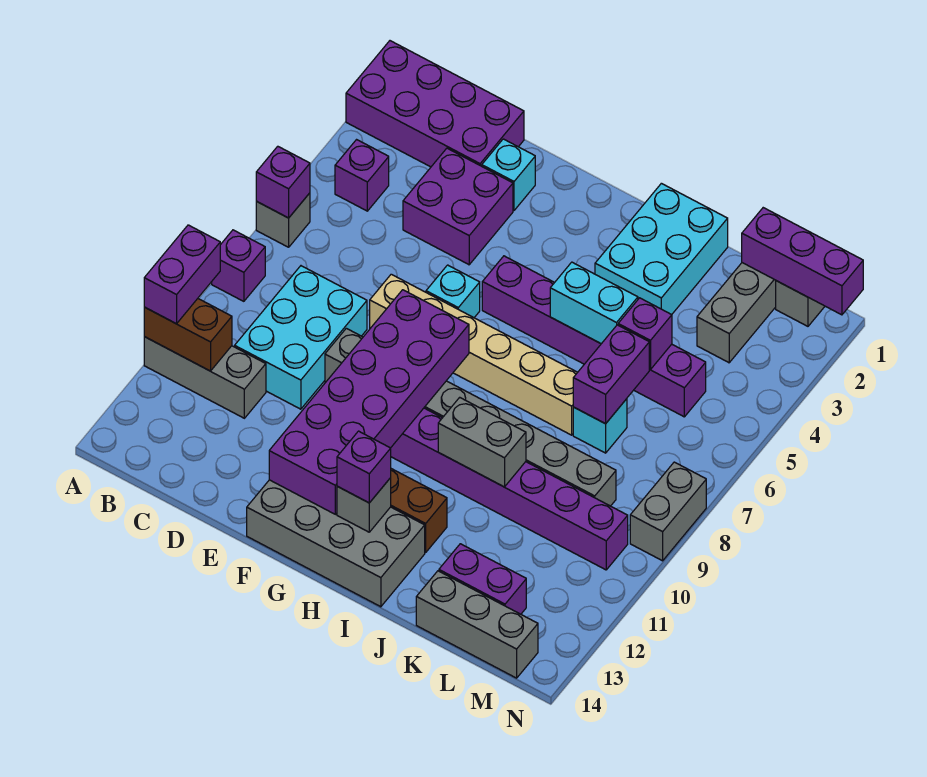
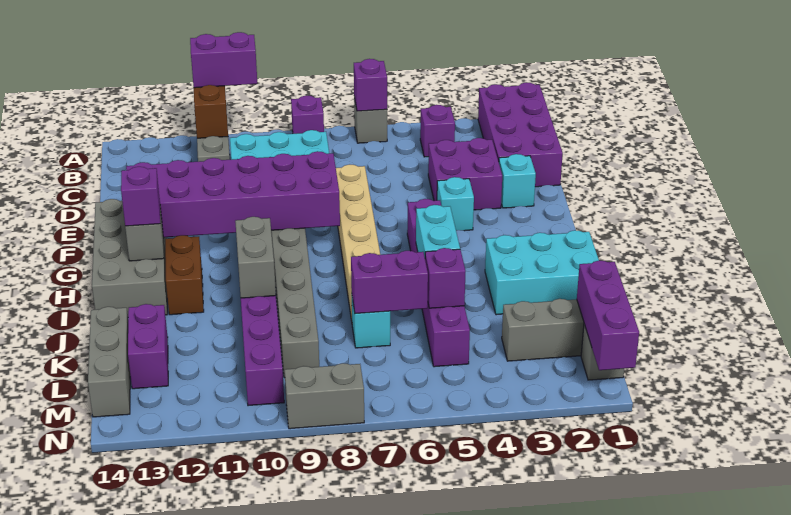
cyan 1x1 brick [426,265,480,318] -> cyan 1x1 brick moved to [437,177,474,231]

